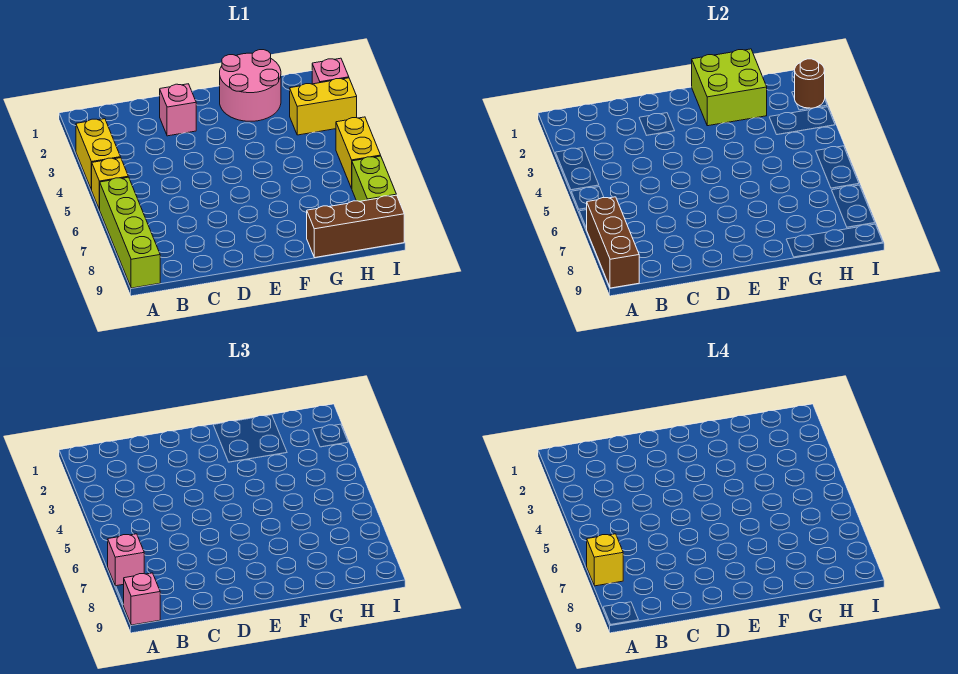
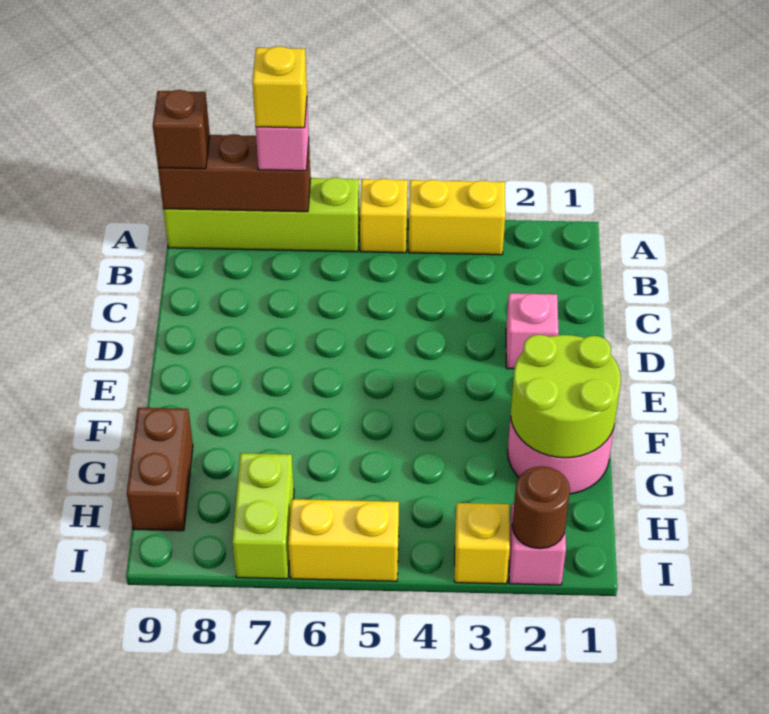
pink 1x1 brick [123,573,160,625] -> brown 1x1 brick [153,90,210,169]
lime 2x2 brick [692,49,767,126] -> lime 2x2 round brick [511,335,621,458]
brown 1x3 brick [307,195,404,258] -> brown 1x2 brick [127,408,193,531]
yellow 1x2 brick [290,78,357,135] -> yellow 1x1 brick [455,503,510,584]
lime 1x2 brick [352,156,396,201] -> lime 1x2 brick turned to [232,453,294,579]

